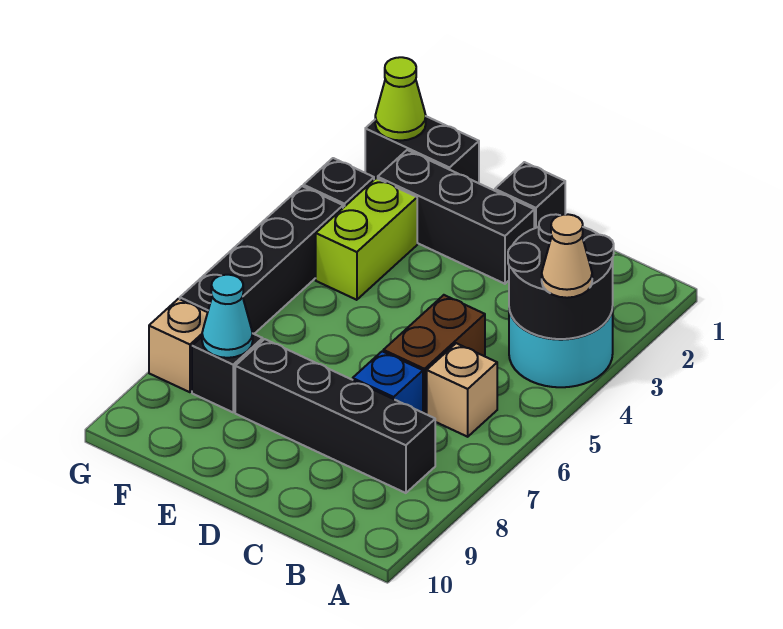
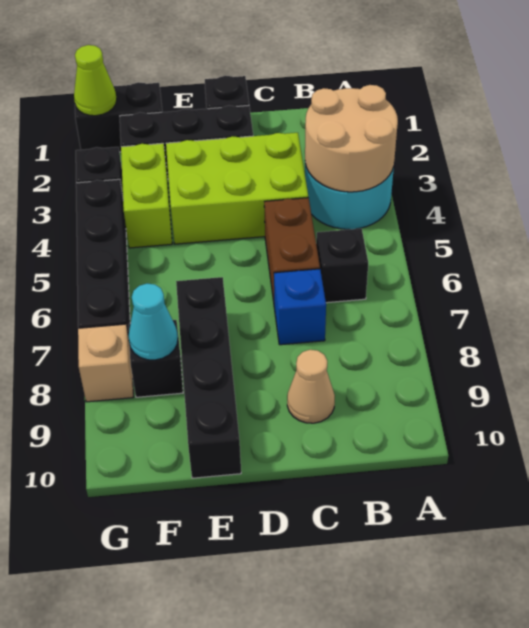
black 2x2 round brick [508,214,614,339] -> tan 2x2 round brick [305,85,398,192]
tan 1x1 cone [542,214,592,298] -> tan 1x1 cone moved to [287,350,335,423]
tan 1x1 brick [427,343,497,437] -> black 1x1 brick [316,229,368,303]
black 1x4 brick [235,339,435,493] -> black 1x4 brick turned to [176,277,241,478]
none -> lime 2x3 brick [166,133,308,244]

